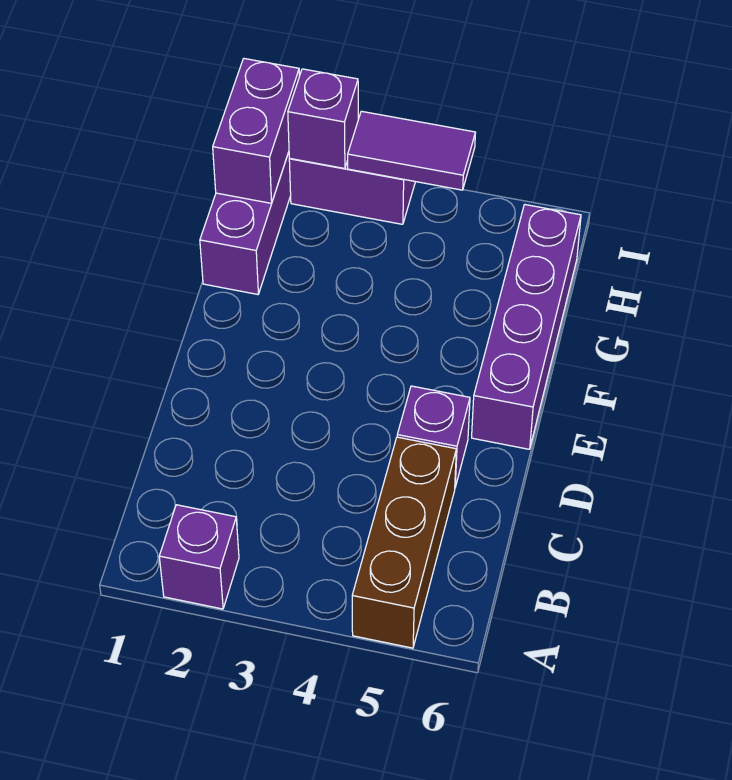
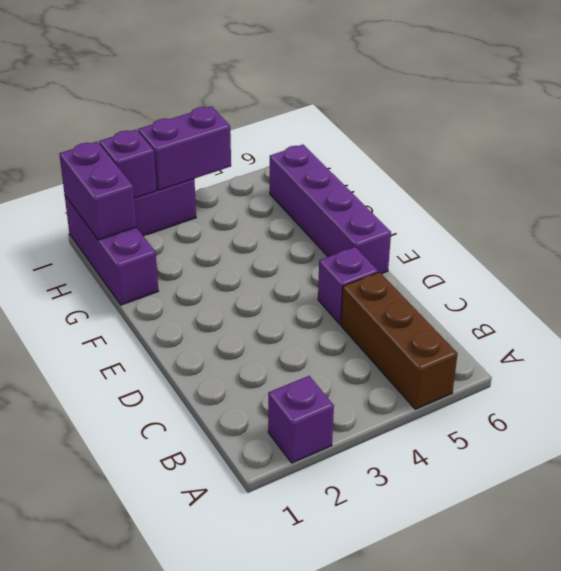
purple 1x2 tile [348,111,476,190] -> purple 1x2 brick [138,106,231,190]

